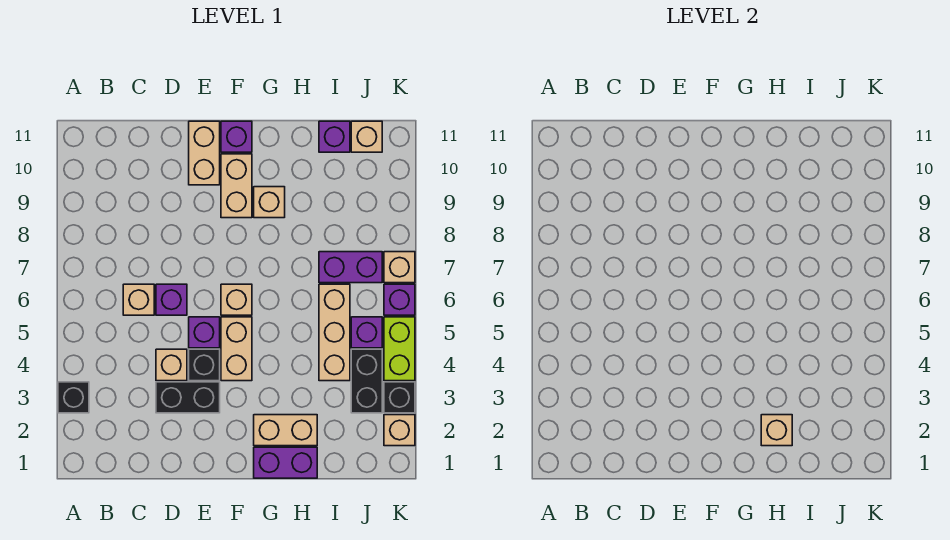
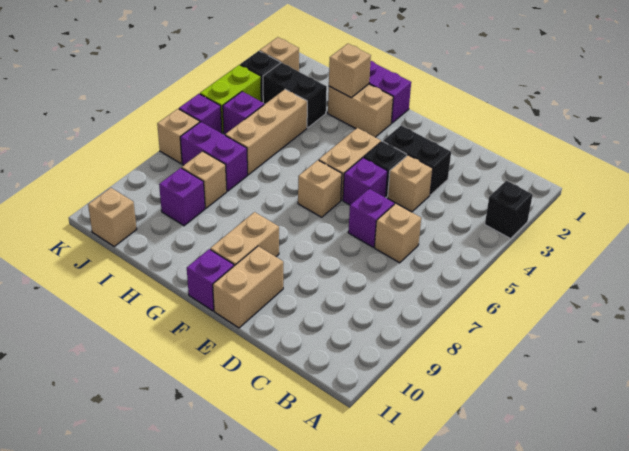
tan 1x1 brick [254,187,285,218] -> tan 1x1 brick moved to [182,151,227,208]
purple 1x1 brick [319,121,350,152] -> purple 1x1 brick moved to [159,168,205,226]
black 1x2 brick [351,349,382,413] -> black 1x2 brick turned to [263,63,327,128]

